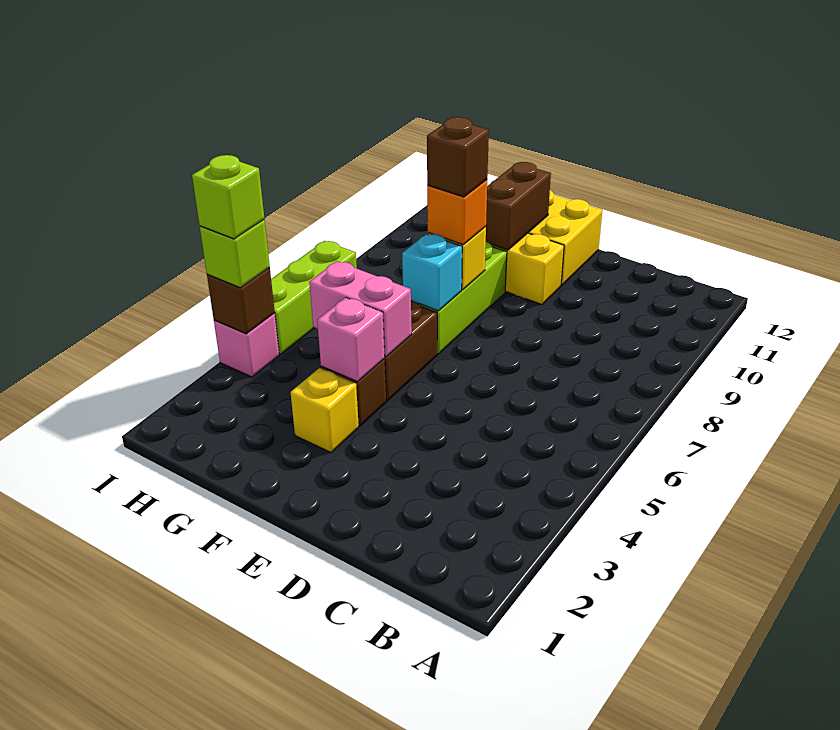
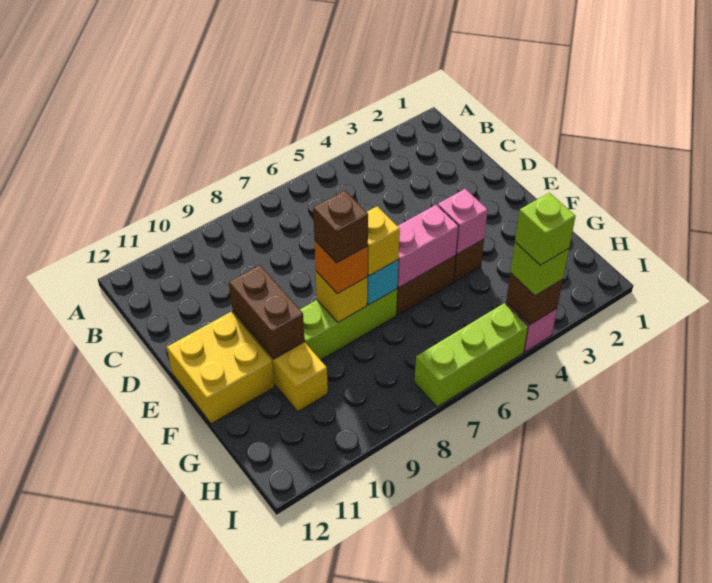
yellow 1x1 brick [291,368,359,453] -> yellow 1x1 brick moved to [367,206,400,276]
pink 1x2 brick [309,261,412,357] -> pink 1x2 brick turned to [397,205,459,287]
brown 1x2 brick [486,162,551,250] -> brown 1x2 brick turned to [229,265,305,359]

